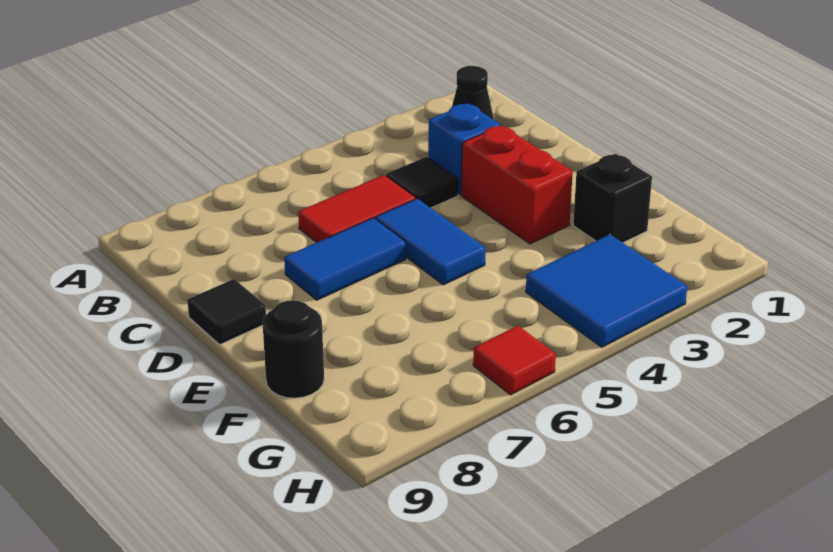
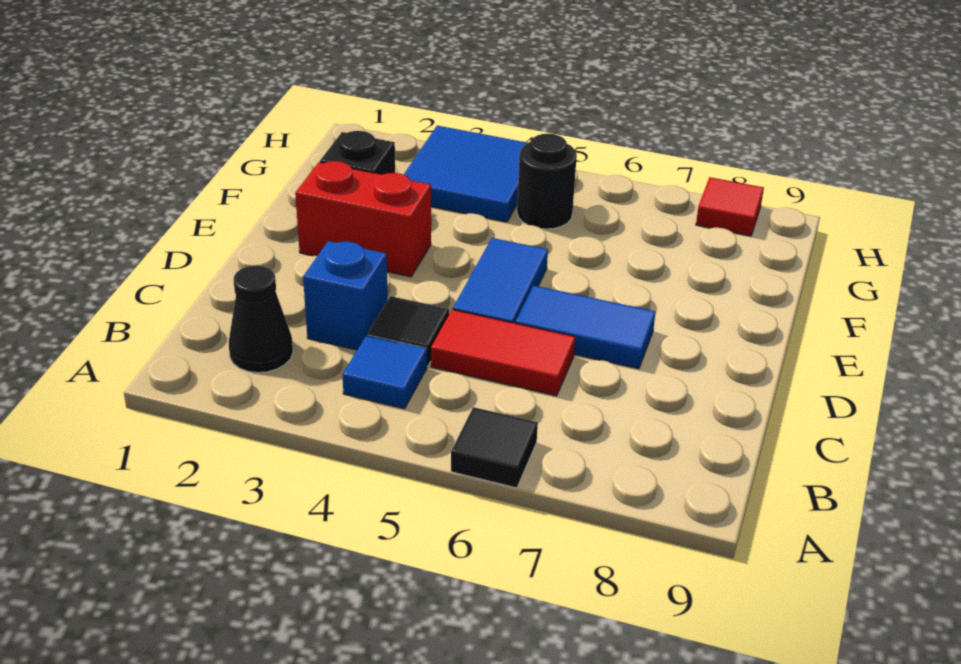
none -> blue 1x1 tile [342,335,427,409]
red 1x2 brick [462,126,573,244] -> red 1x2 brick turned to [295,161,431,277]
black 1x1 tile [187,279,266,344] -> black 1x1 tile moved to [451,407,538,488]
black 1x1 round brick [263,300,324,398] -> black 1x1 round brick moved to [517,134,577,229]
red 1x1 tile [473,326,556,395] -> red 1x1 tile moved to [696,177,764,236]

